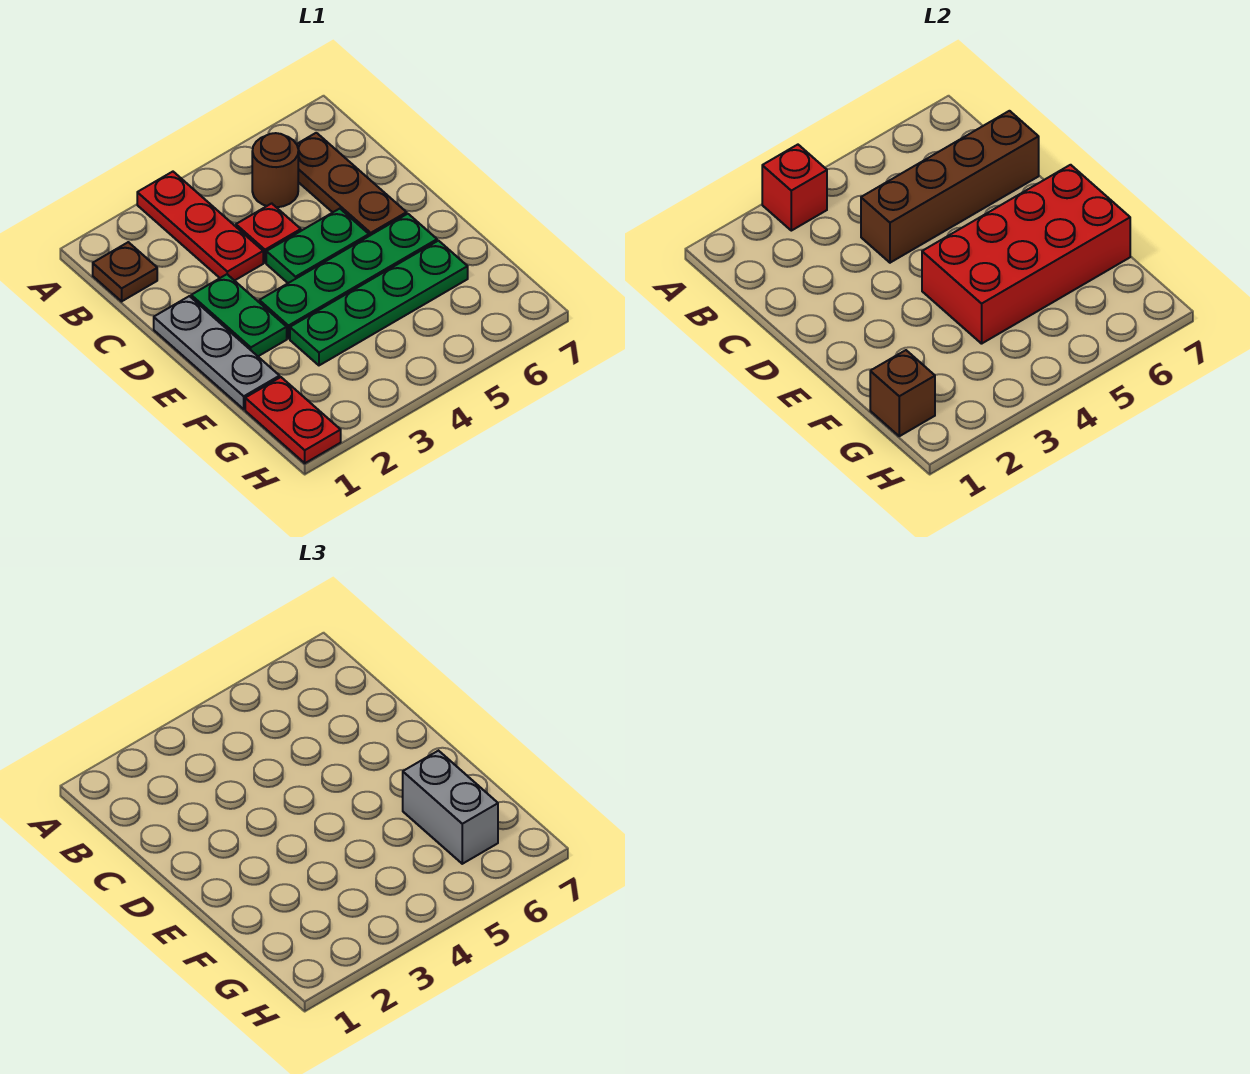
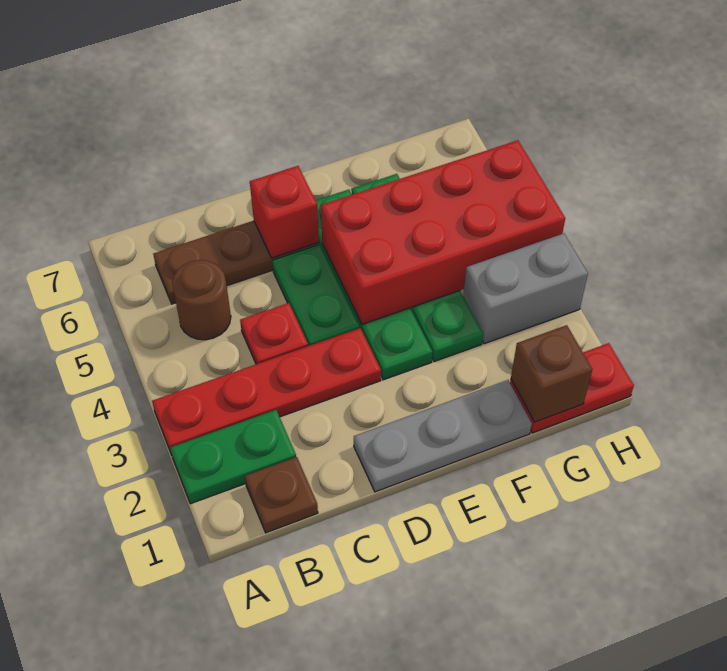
red 1x3 plate [137,172,263,281] -> red 1x4 plate [152,328,381,455]
red 1x1 brick [762,145,827,231] -> red 1x1 brick moved to [250,166,319,258]
brown 1x4 brick [861,111,1039,263] -> none
green 1x2 plate [191,274,287,356] -> green 1x2 plate moved to [170,410,296,504]
red 2x4 brick [922,165,1130,344] -> red 2x4 brick turned to [321,140,565,324]
grey 1x2 brick [403,751,498,864] -> grey 1x2 brick moved to [463,233,588,344]

